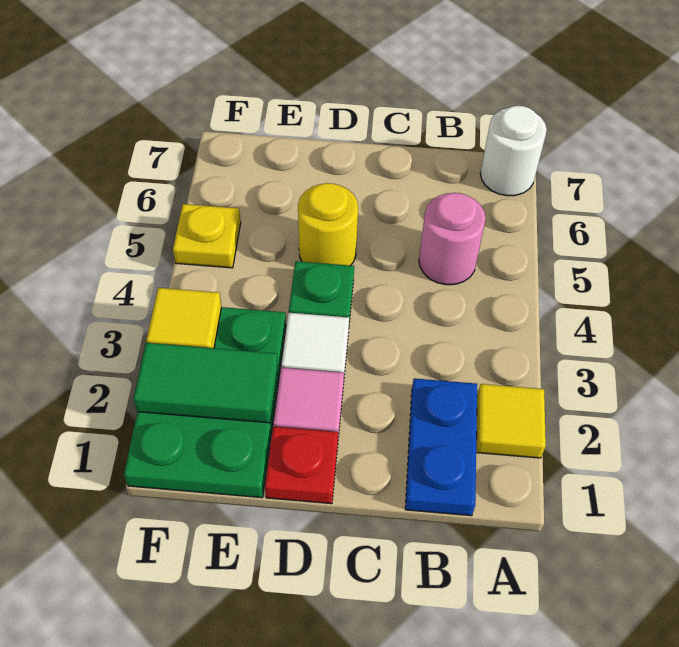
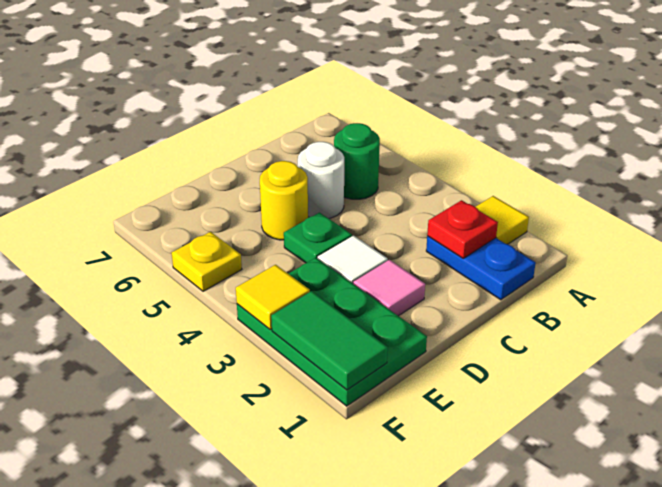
white 1x1 round brick [480,106,547,196] -> white 1x1 round brick moved to [298,142,344,218]
pink 1x1 round brick [419,193,486,285] -> green 1x1 round brick [334,123,380,199]
red 1x1 plate [265,426,338,504] -> red 1x1 plate moved to [427,200,498,258]
green 1x2 tile [133,343,278,423] -> green 1x2 tile turned to [271,291,388,390]

